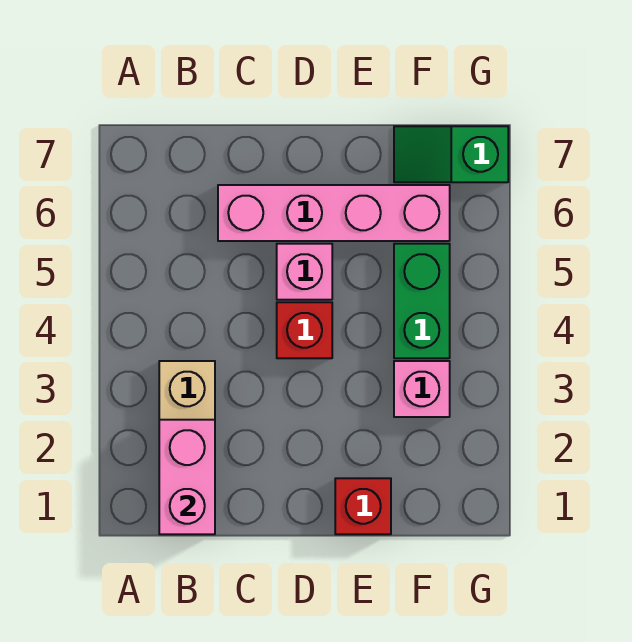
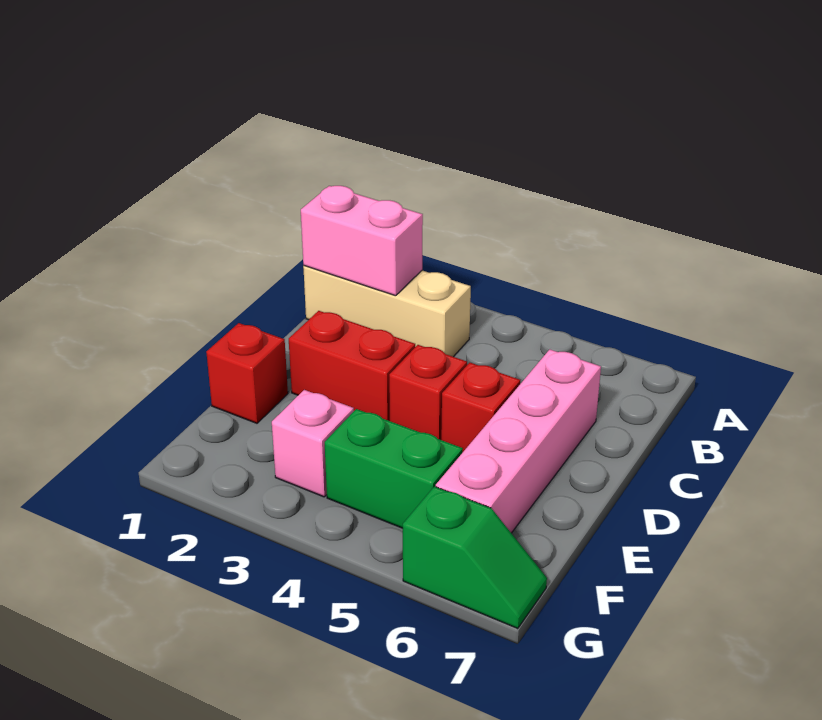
none -> red 1x2 brick [289,311,415,421]
pink 1x1 brick [277,244,332,300] -> red 1x1 brick [441,363,520,452]
green 1x2 slope [394,126,508,182] -> green 1x2 slope turned to [403,486,547,628]

